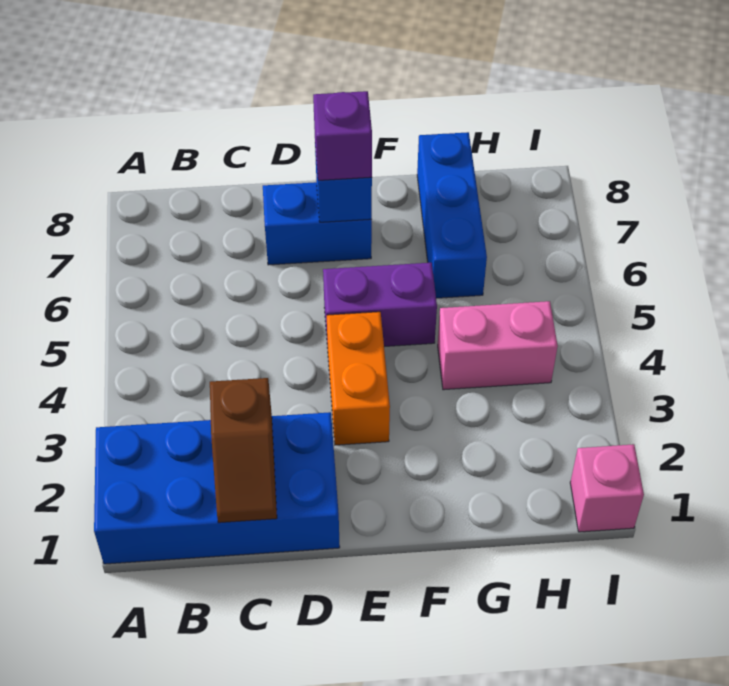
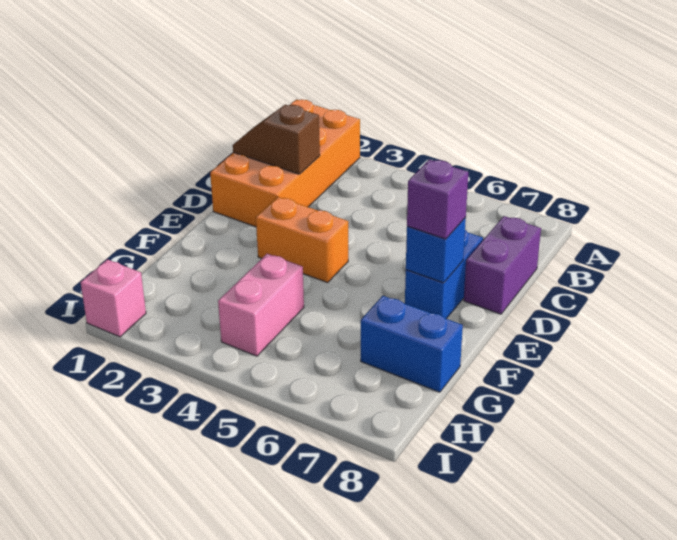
blue 2x4 brick [94,412,340,564] -> orange 2x4 brick [210,100,360,227]
purple 1x2 brick [323,263,437,348] -> purple 1x2 brick moved to [464,216,541,314]
blue 1x3 brick [417,132,487,298] -> blue 1x2 brick [361,296,463,392]

